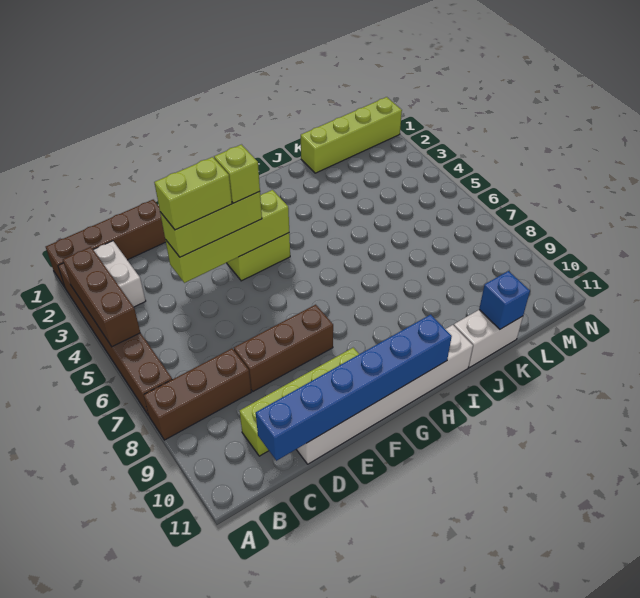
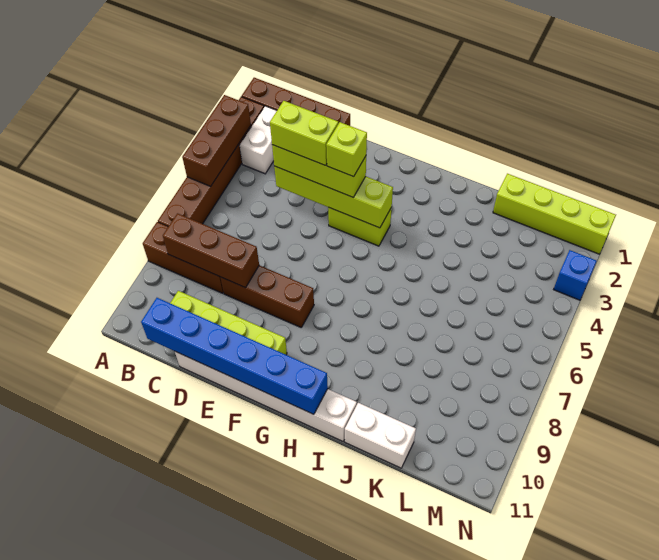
none -> brown 1x3 brick [163,213,259,288]
blue 1x1 brick [479,271,530,329] -> blue 1x1 brick moved to [554,250,596,300]

